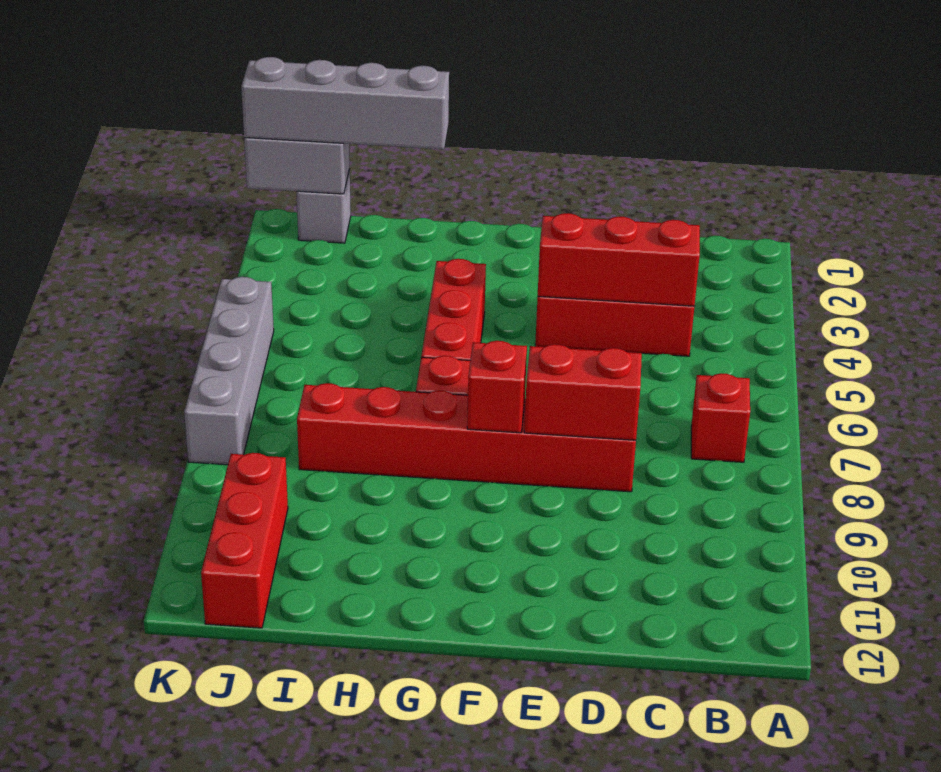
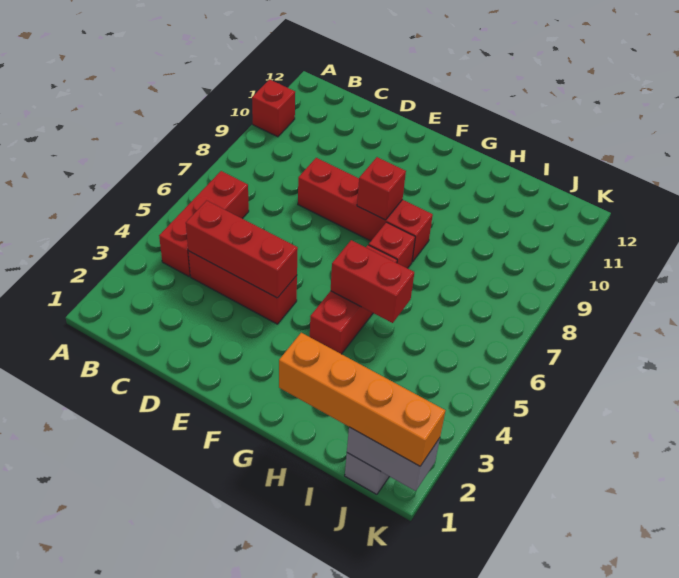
red 1x1 brick [691,373,750,462] -> red 1x1 brick moved to [252,79,295,137]
red 1x6 brick [297,383,636,492] -> red 1x4 brick [298,158,433,262]
red 1x2 brick [524,344,642,440] -> red 1x2 brick moved to [331,240,414,323]
grey 1x4 brick [241,57,449,149] -> orange 1x4 brick [279,333,445,466]
red 1x3 brick [201,453,288,628] -> red 1x3 brick moved to [159,171,249,276]
grey 1x4 brick [184,277,274,465] -> none

